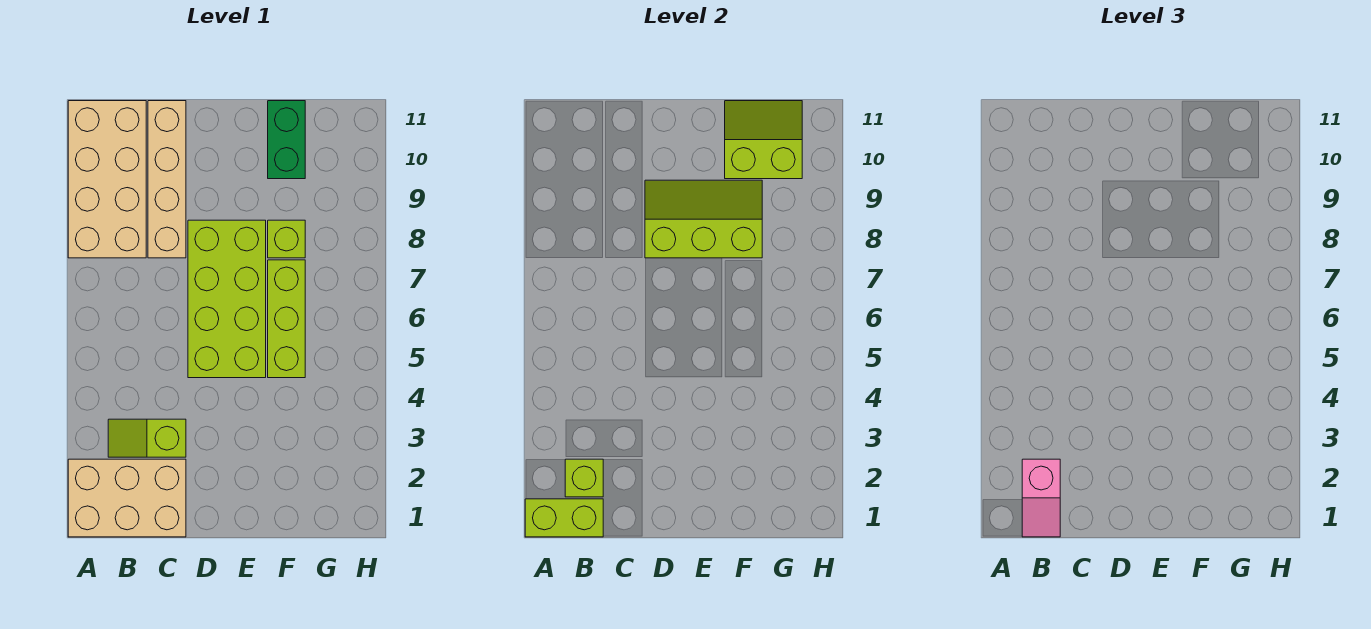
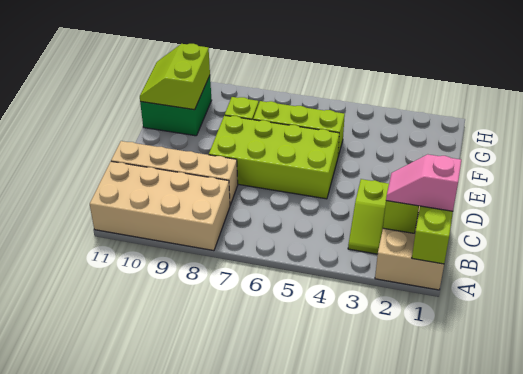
pink 1x2 slope [1022,459,1060,537] -> pink 1x2 slope turned to [386,155,461,211]
lime 2x3 slope [645,180,762,258] -> none
green 1x2 brick [268,101,305,179] -> green 2x2 brick [140,76,212,136]

